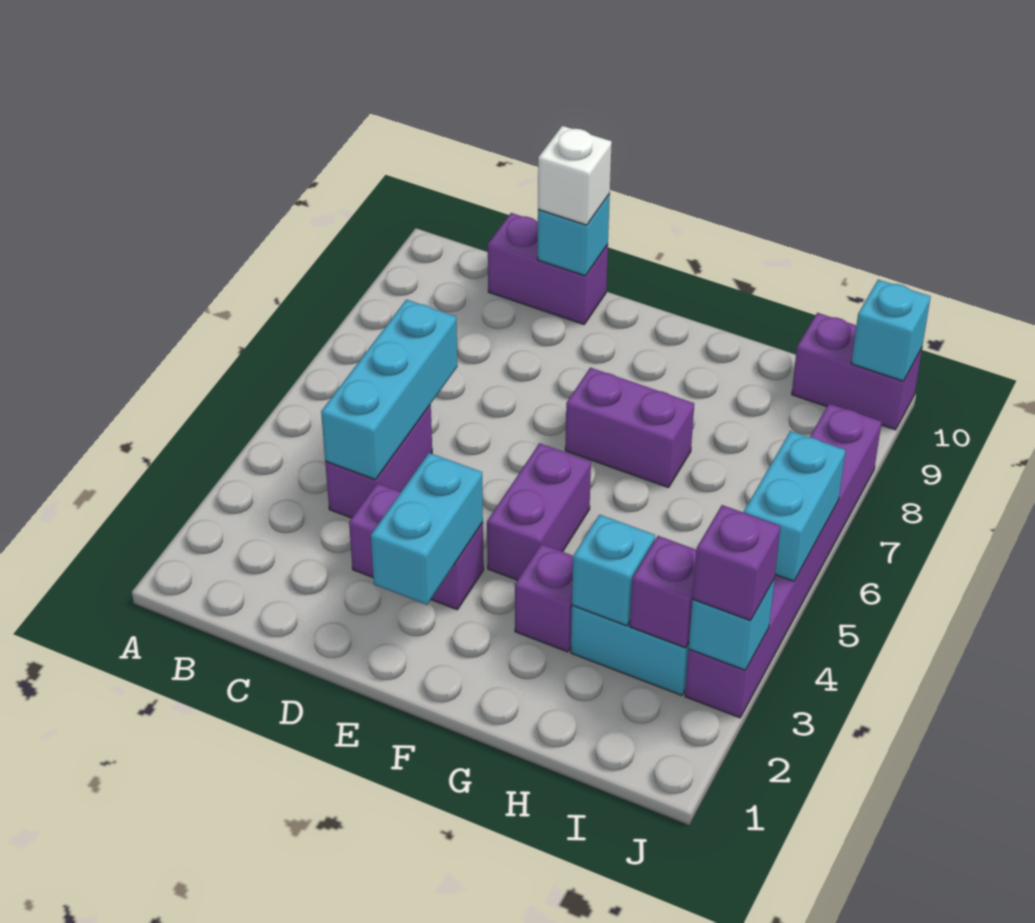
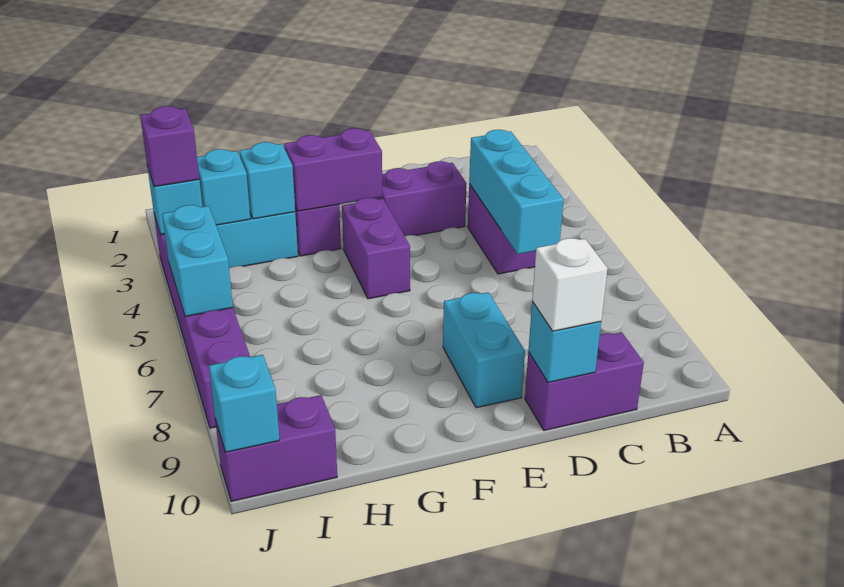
cyan 1x2 brick [371,453,483,605] -> cyan 1x2 brick moved to [443,292,525,408]
purple 1x2 brick [565,368,694,488] -> purple 1x2 brick moved to [284,128,382,211]
purple 1x1 brick [630,536,696,648] -> cyan 1x1 brick [197,149,250,225]

